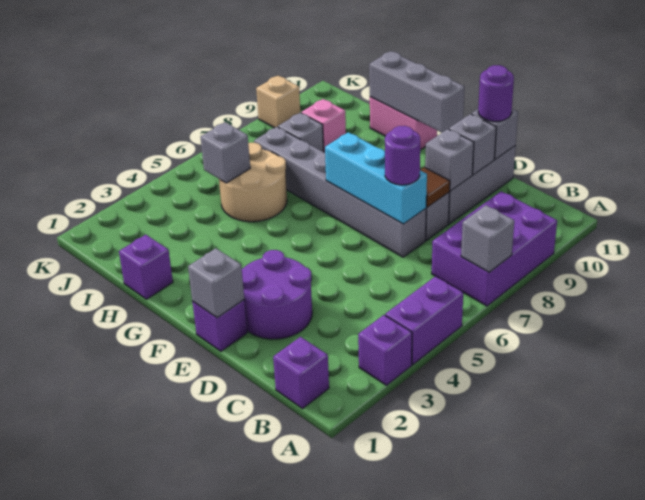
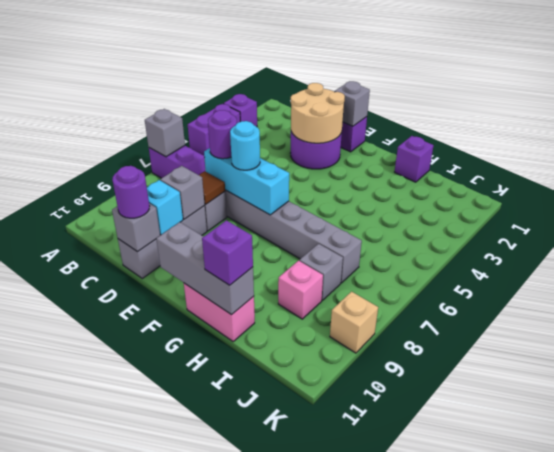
purple 2x3 brick [432,191,557,306] -> purple 1x2 brick [149,146,206,178]
purple 1x1 brick [273,337,329,409] -> purple 1x1 brick moved to [202,220,253,285]
grey 1x1 brick [449,114,496,175] -> cyan 1x1 brick [147,180,183,235]
none -> cyan 1x1 round brick [230,121,260,170]
tan 2x2 round brick [219,143,287,222] -> tan 2x2 round brick moved to [291,83,345,143]
grey 1x1 brick [201,122,250,183] -> none

